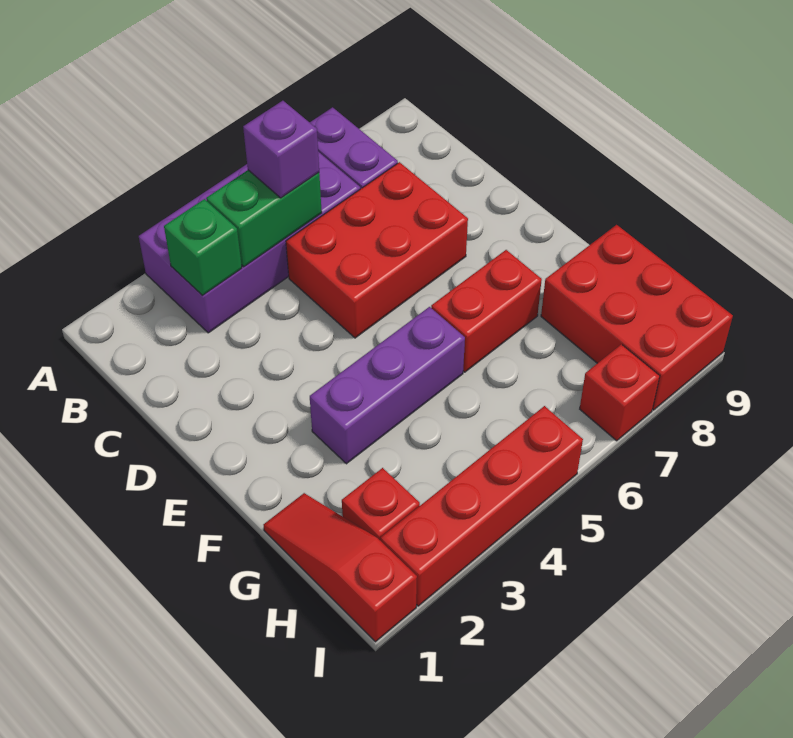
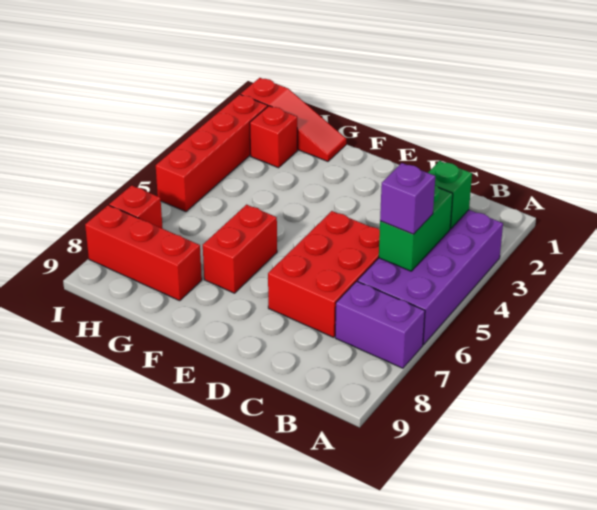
purple 1x3 brick [310,307,465,464] -> none
red 2x3 brick [541,225,733,410] -> red 1x3 brick [85,205,202,301]

